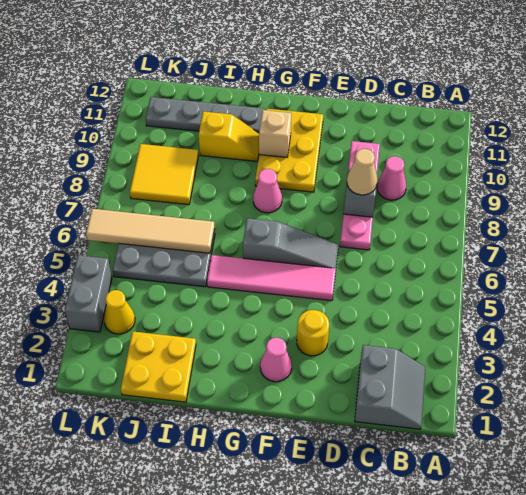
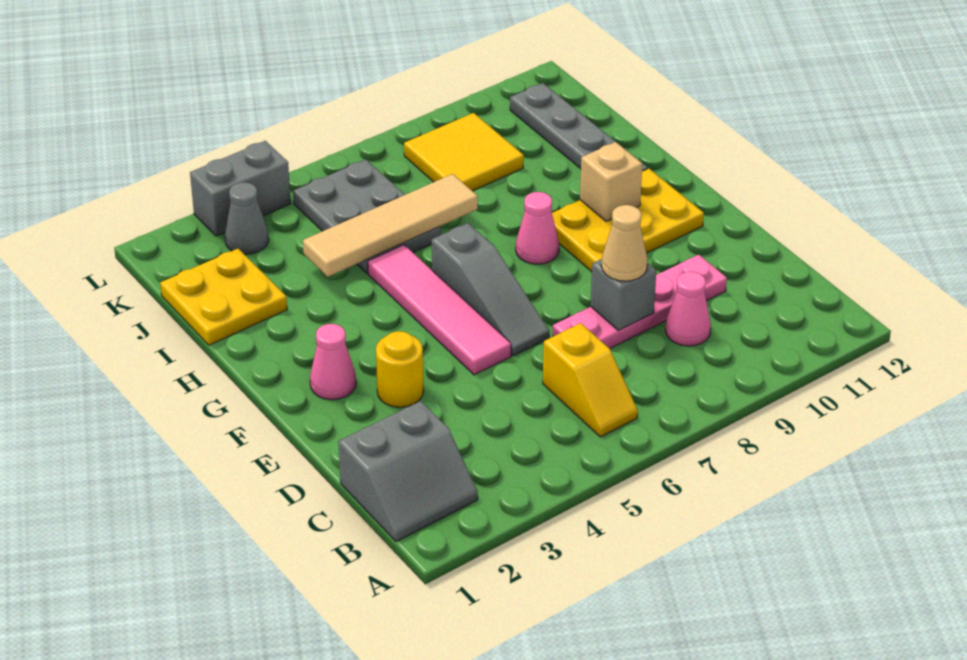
yellow 1x2 slope [199,112,259,161] -> yellow 1x2 slope moved to [543,323,638,437]
tan 1x4 tile [86,209,215,253] -> tan 1x4 tile turned to [303,174,478,277]
yellow 1x1 cone [104,290,135,334] -> grey 1x1 cone [225,182,269,254]

